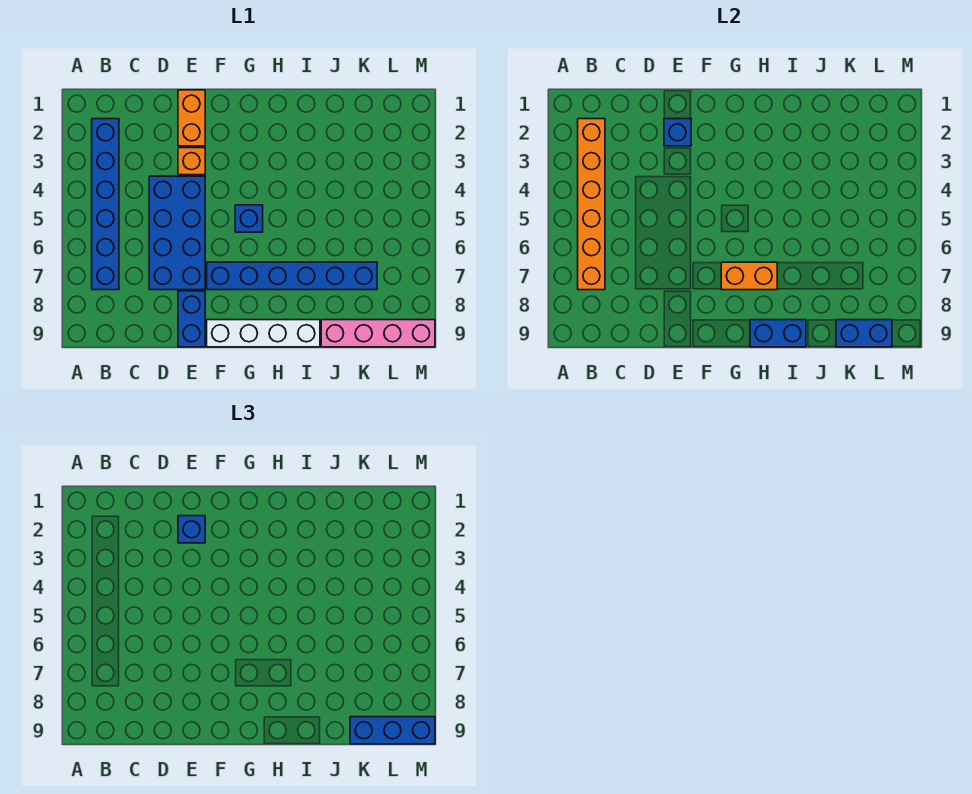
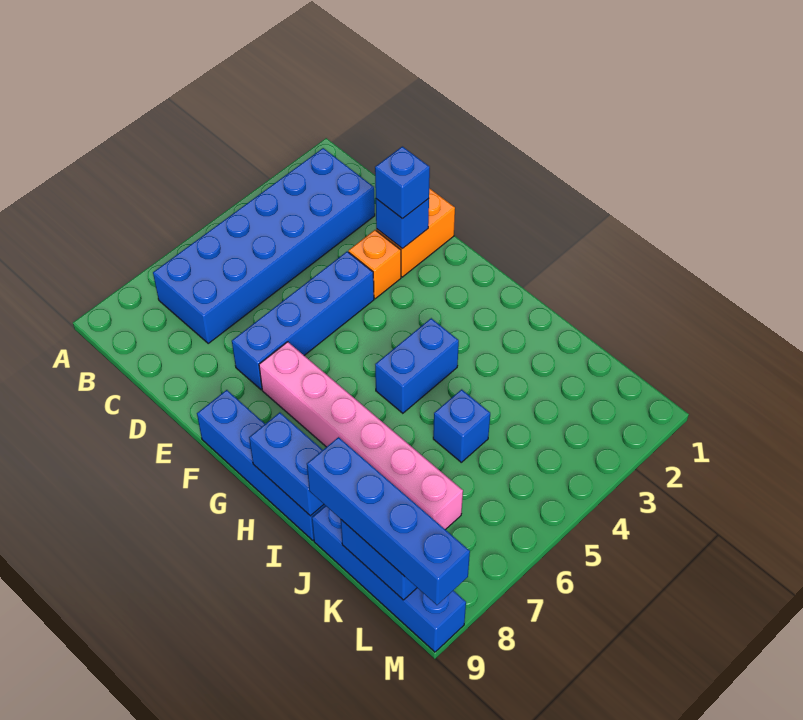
blue 1x6 brick [92,119,119,290] -> blue 2x6 brick [153,148,375,343]
orange 1x6 brick [578,119,605,290] -> none
blue 2x4 brick [149,176,205,290] -> blue 1x4 brick [232,251,374,390]
blue 1x2 brick [178,291,205,347] -> blue 1x2 brick moved to [375,318,459,413]
blue 1x6 brick [207,262,377,290] -> pink 1x6 brick [259,342,463,530]
white 1x4 brick [207,320,320,347] -> blue 1x4 brick [197,390,326,540]
blue 1x1 brick [235,205,263,232] -> blue 1x1 brick moved to [433,389,490,462]
orange 1x2 brick [721,262,777,290] -> none
pink 1x4 brick [321,320,435,347] -> blue 1x4 brick [312,506,466,652]
blue 1x3 brick [350,717,435,744] -> blue 1x4 brick [307,437,470,605]

